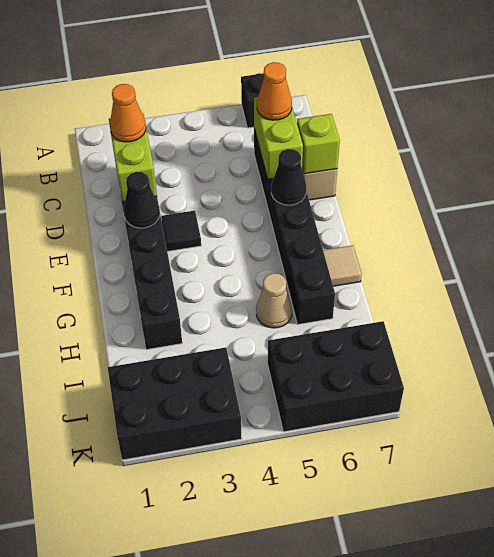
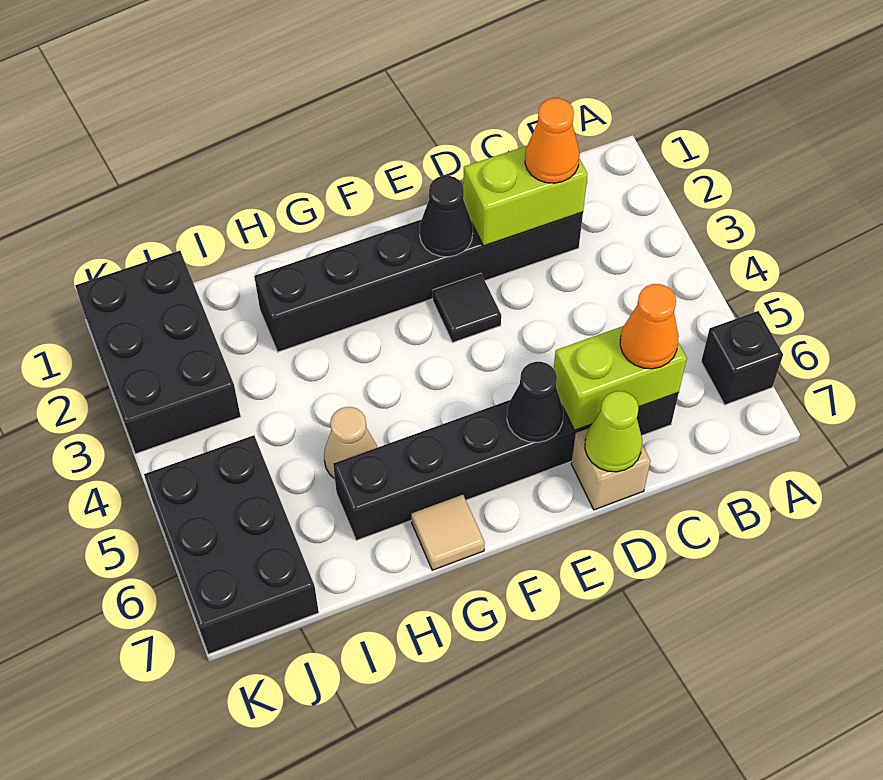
lime 1x1 brick [297,114,340,174] -> lime 1x1 cone [585,391,642,472]

